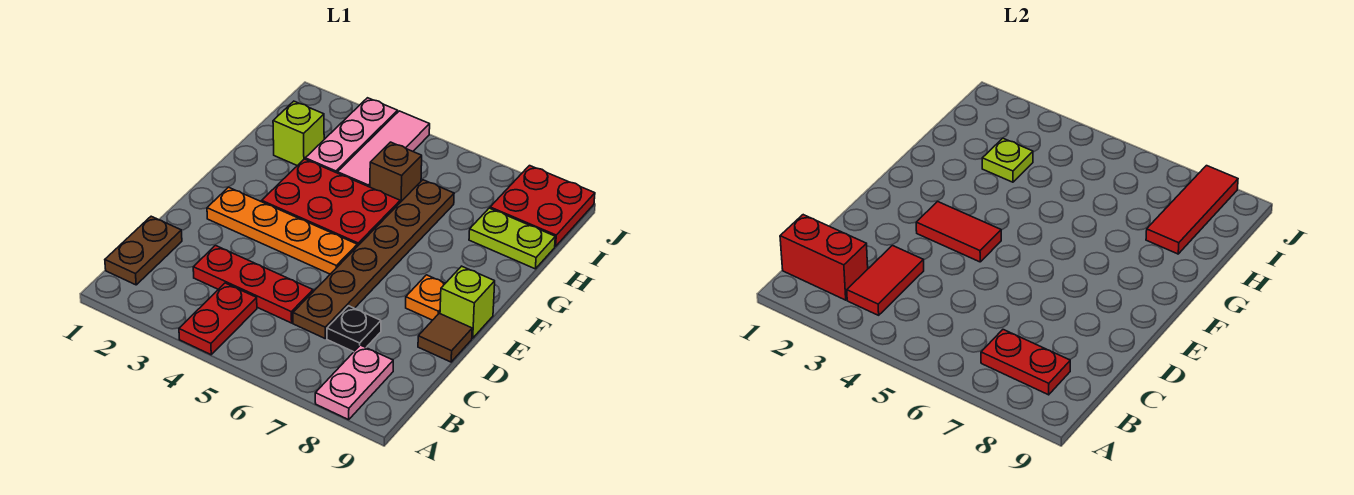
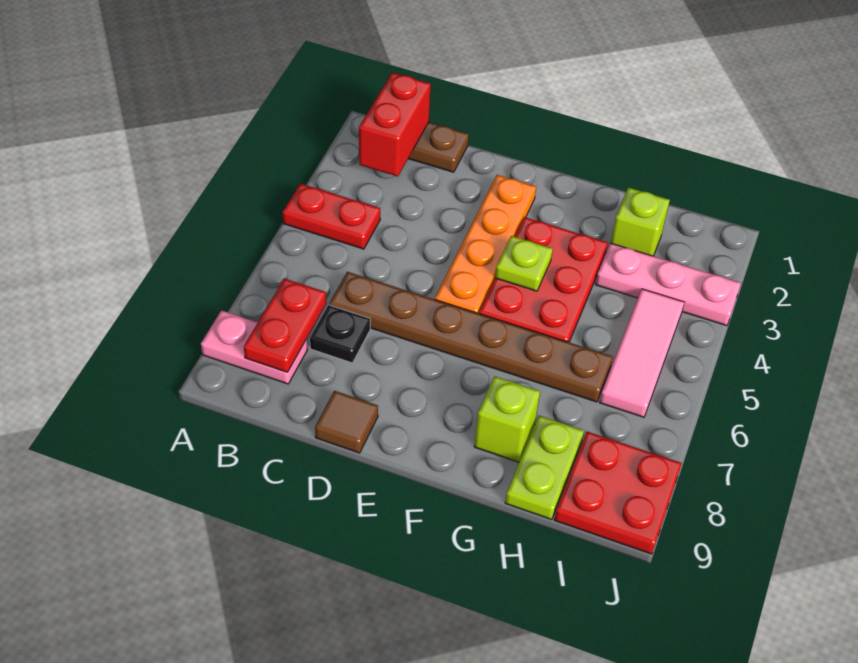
red 1x2 tile [847,246,924,315] -> none
red 1x3 plate [193,246,313,323] -> none
red 1x2 tile [916,202,1001,262] -> none
orange 1x1 plate [406,275,445,320] -> none
lime 1x1 brick [440,266,495,338] -> lime 1x1 brick moved to [474,376,540,462]
lime 1x1 plate [982,138,1033,182] -> lime 1x1 plate moved to [495,236,553,291]
pink 1x3 tile [338,111,430,187] -> pink 1x3 tile turned to [599,289,684,417]
brown 1x1 brick [370,142,422,202] -> none
red 1x3 tile [1146,166,1238,254] -> none

